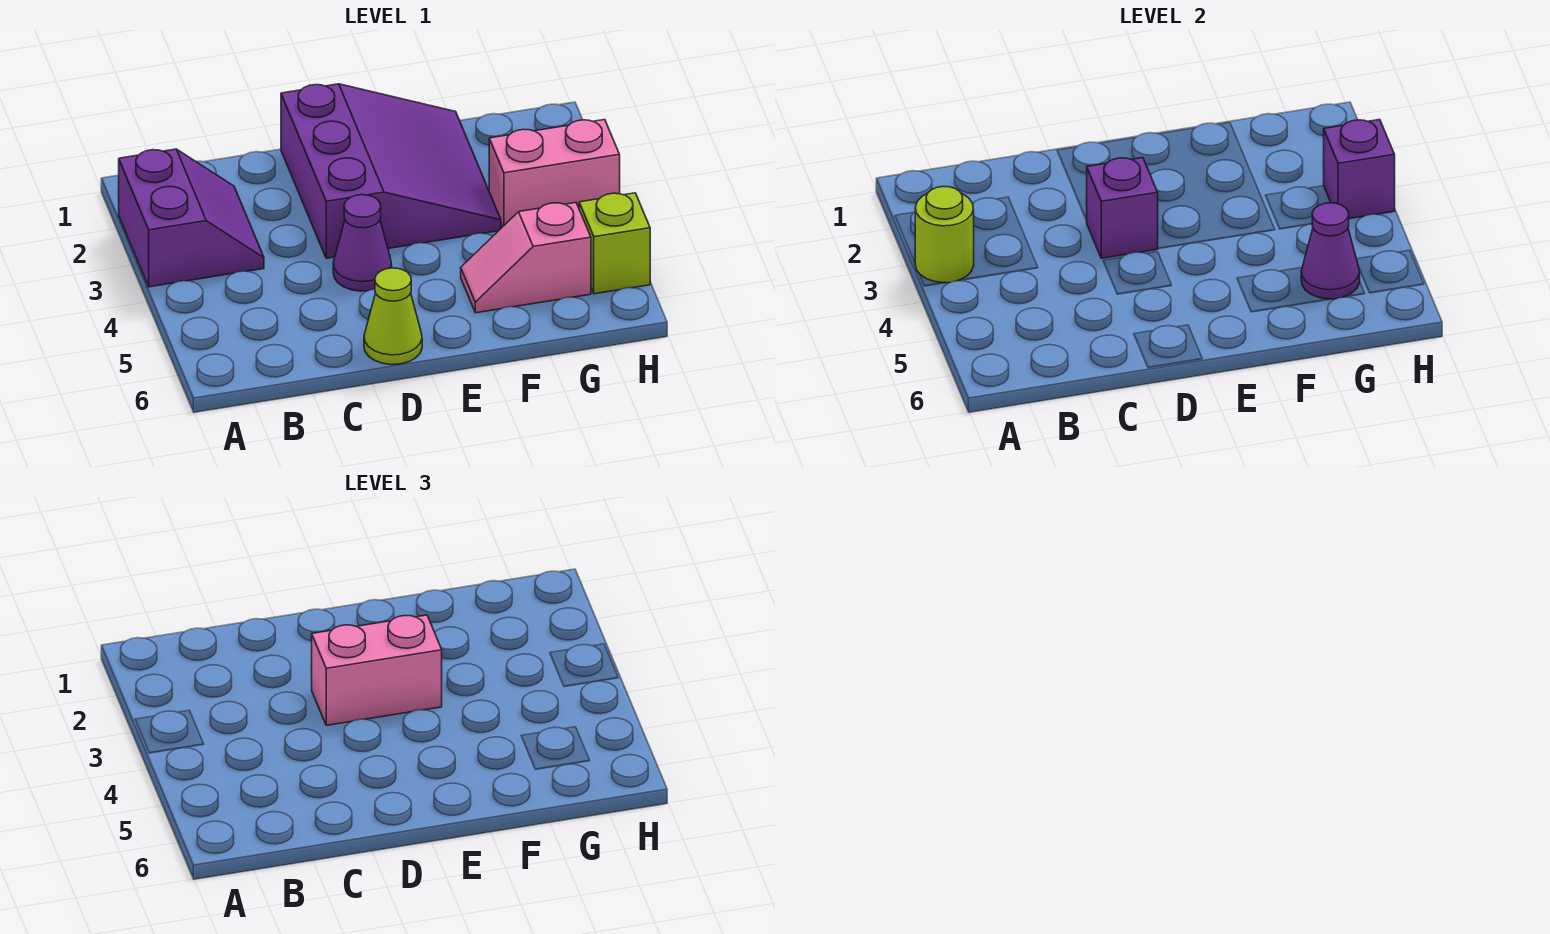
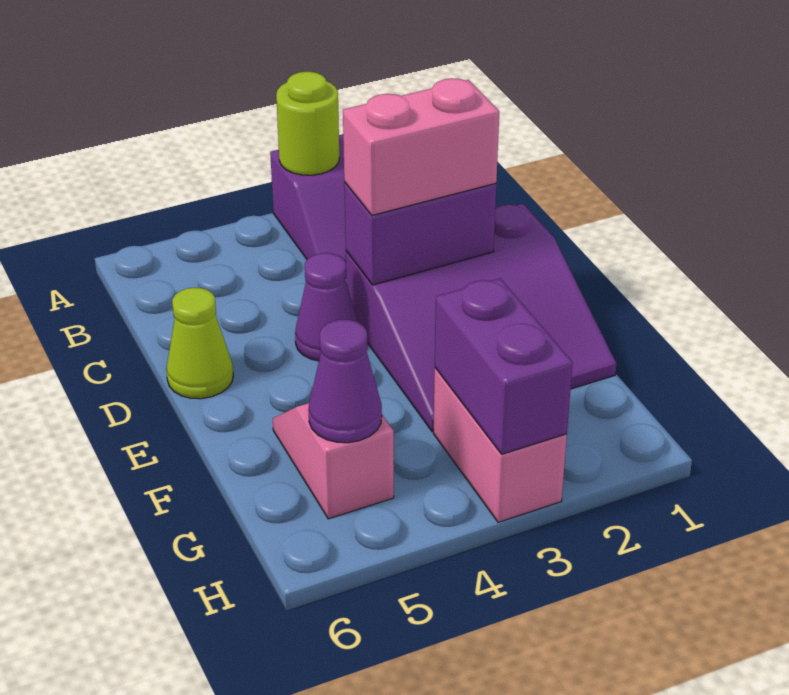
purple 1x1 brick [1086,158,1158,258] -> purple 1x2 brick [344,183,496,285]
pink 1x2 brick [312,615,442,725] -> pink 1x2 brick turned to [343,78,499,215]
purple 1x1 brick [1324,120,1395,219] -> purple 1x2 brick [435,278,573,454]
lime 1x1 brick [579,193,650,294] -> none

